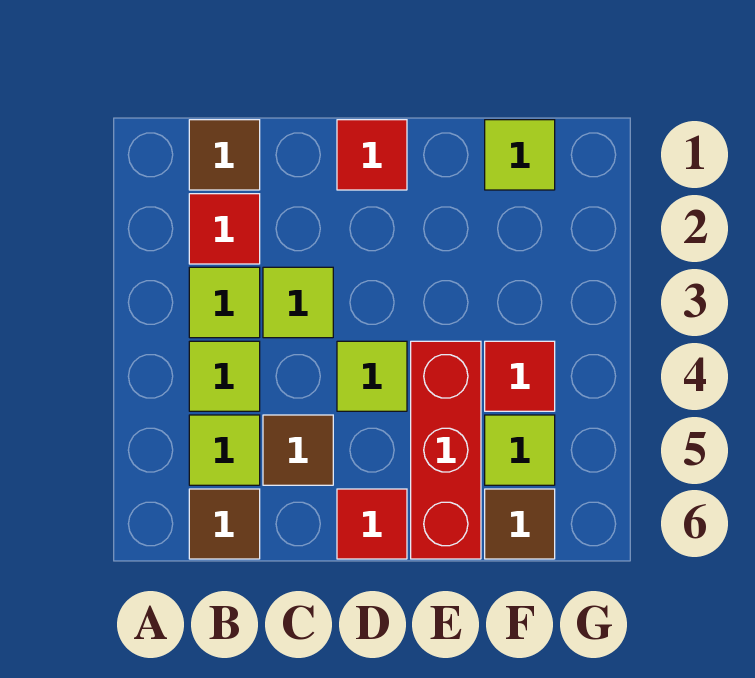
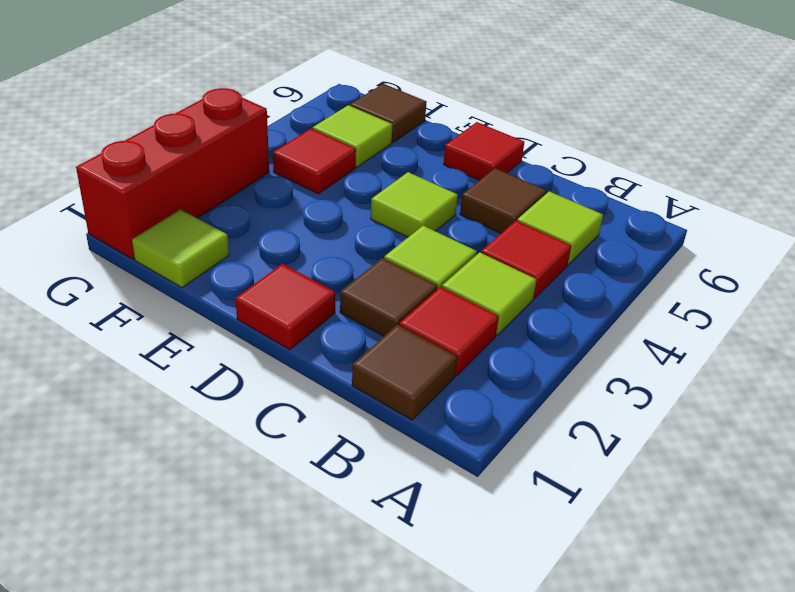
lime 1x1 tile [189,341,260,411] -> red 1x1 tile [481,221,571,298]
brown 1x1 tile [189,489,260,559] -> brown 1x1 tile moved to [340,258,437,336]
red 1x3 brick [411,341,481,559] -> red 1x3 brick moved to [76,88,269,259]

